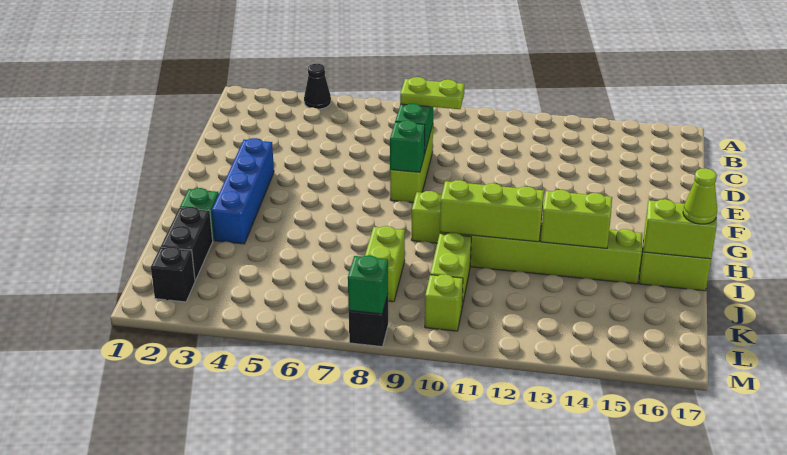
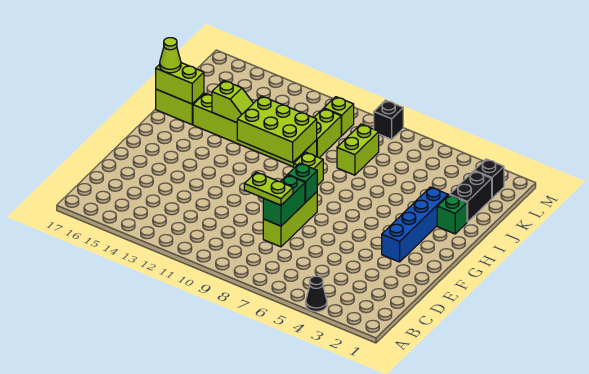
lime 1x3 brick [440,180,544,242] -> lime 2x3 brick [237,96,317,163]
lime 1x2 brick [541,190,612,248] -> lime 1x2 slope [212,80,253,123]
green 1x1 brick [348,255,388,314] -> none

